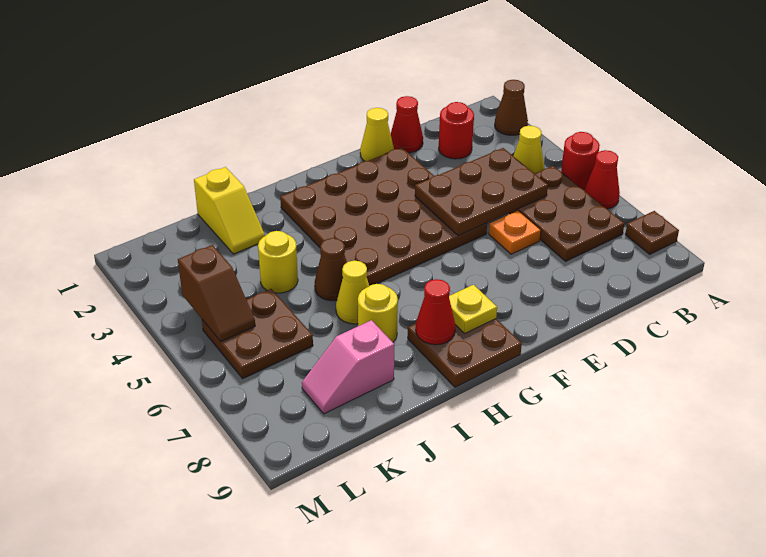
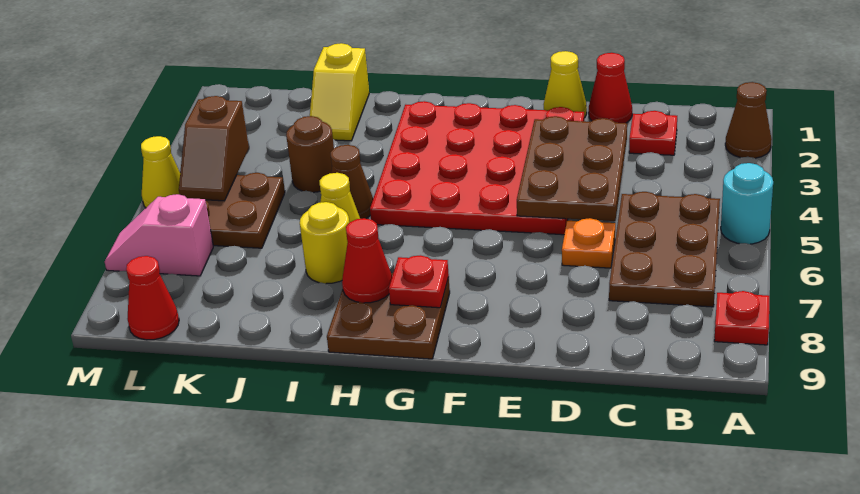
red 1x1 round brick [561,132,600,190] -> cyan 1x1 round brick [721,163,773,244]
red 1x1 cone [585,150,620,209] -> red 1x1 cone moved to [126,256,179,340]
brown 1x1 plate [625,211,679,254] -> red 1x1 plate [714,291,769,345]
yellow 1x1 cone [514,126,544,174] -> yellow 1x1 cone moved to [141,136,180,208]
red 1x1 round brick [439,102,474,159] -> red 1x1 plate [629,111,677,155]
brown 2x3 plate [415,148,548,236] -> brown 2x3 plate turned to [517,116,627,221]
brown 4x4 plate [280,147,487,286] -> red 4x4 plate [370,101,584,235]
yellow 1x1 plate [449,285,497,333] -> red 1x1 plate [389,255,449,308]
yellow 1x1 round brick [258,231,298,293] -> brown 1x1 round brick [286,116,334,192]
pink 1x2 slope [302,320,394,414] -> pink 1x2 slope moved to [105,194,213,276]

